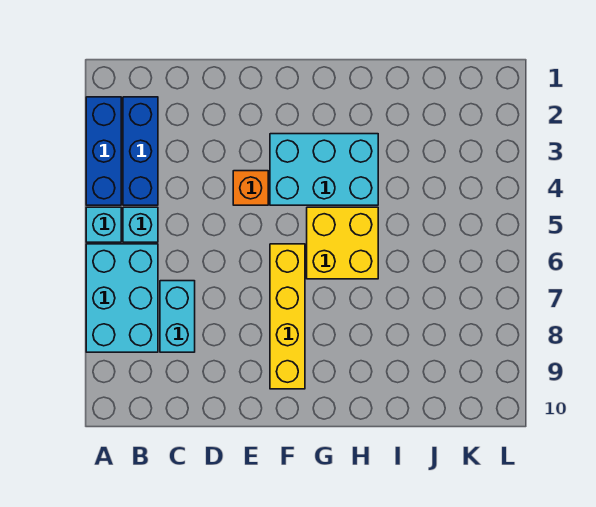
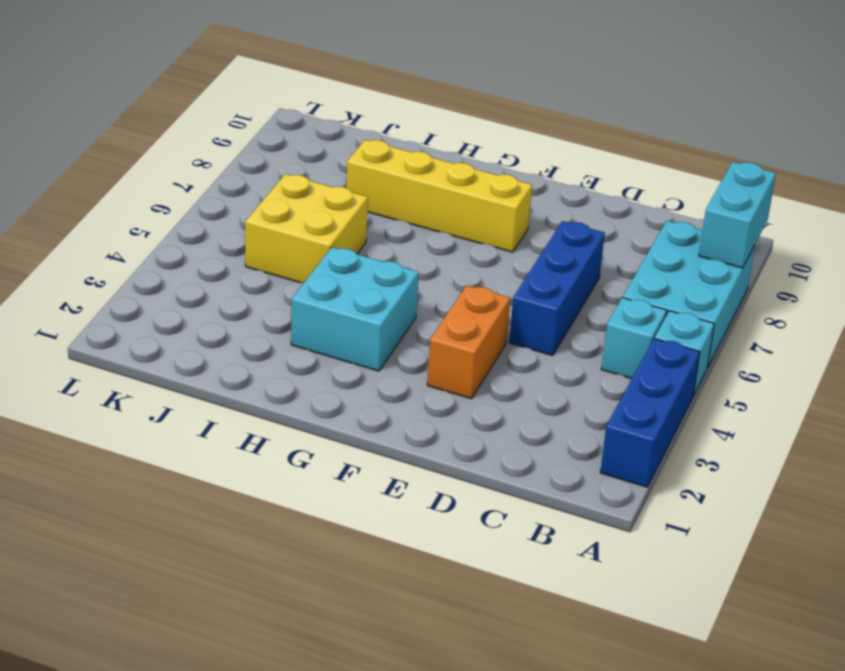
blue 1x3 brick [123,97,158,205] -> blue 1x3 brick moved to [509,221,605,356]
cyan 1x2 brick [160,281,195,352] -> cyan 1x2 brick moved to [699,162,776,268]
orange 1x1 brick [233,171,268,205] -> orange 1x2 brick [427,285,510,399]
cyan 2x3 brick [270,134,378,205] -> cyan 2x2 brick [291,247,419,371]
yellow 1x4 brick [270,244,305,389] -> yellow 1x4 brick turned to [346,140,532,252]
yellow 2x2 brick [307,207,378,279] -> yellow 2x2 brick moved to [245,174,368,283]

